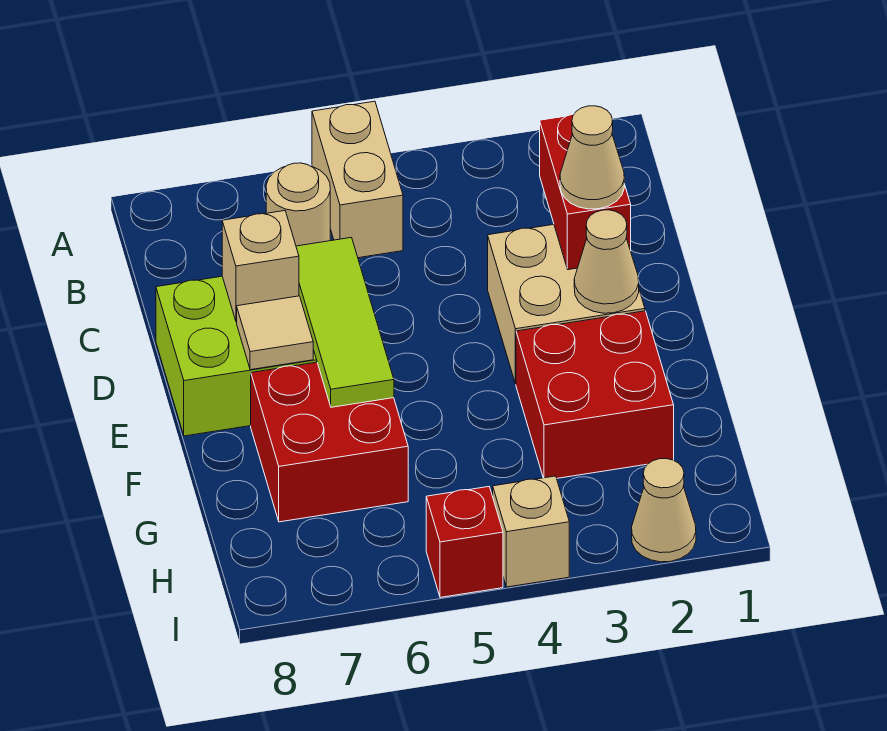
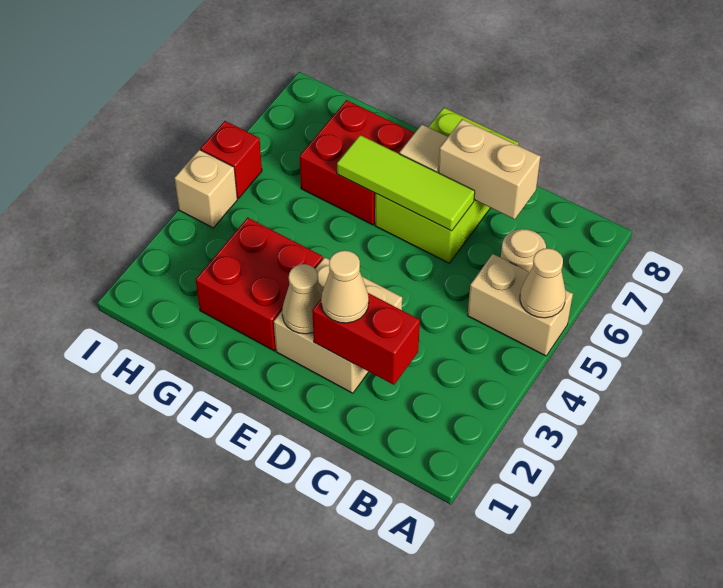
tan 1x1 brick [222,211,299,321] -> tan 1x2 brick [438,119,541,219]
tan 1x1 cone [632,459,696,562] -> tan 1x1 cone moved to [520,248,566,318]

